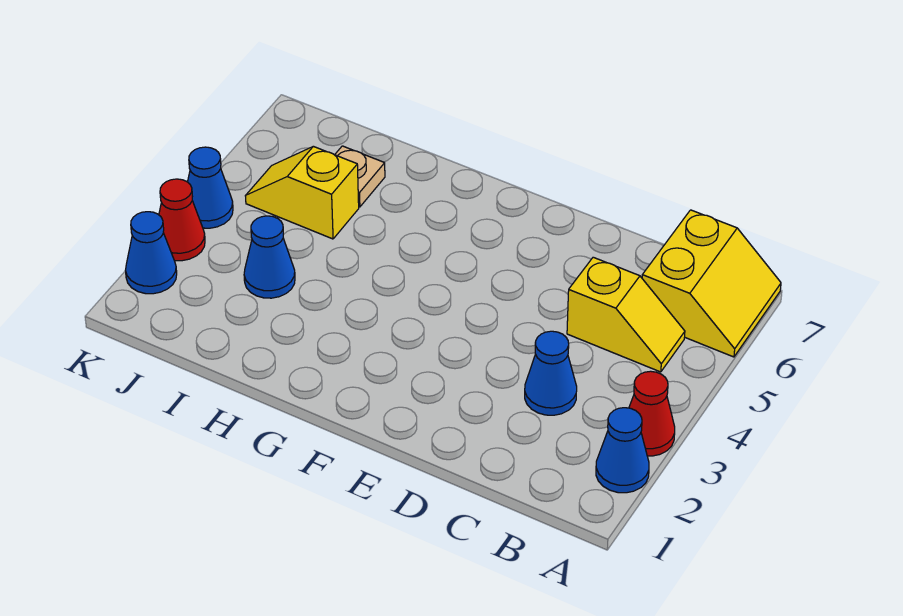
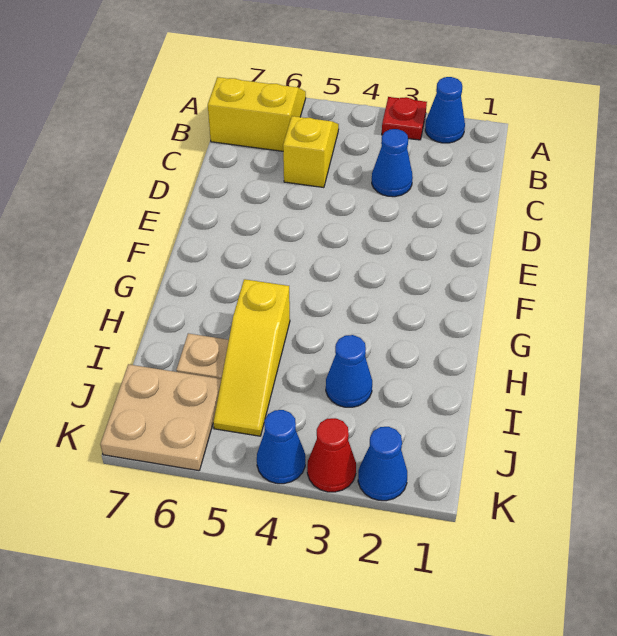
red 1x1 cone [629,371,675,456] -> red 1x1 plate [382,97,427,140]
yellow 1x2 slope [246,146,359,239] -> yellow 1x3 slope [213,279,290,436]
none -> tan 2x2 plate [100,364,221,471]

